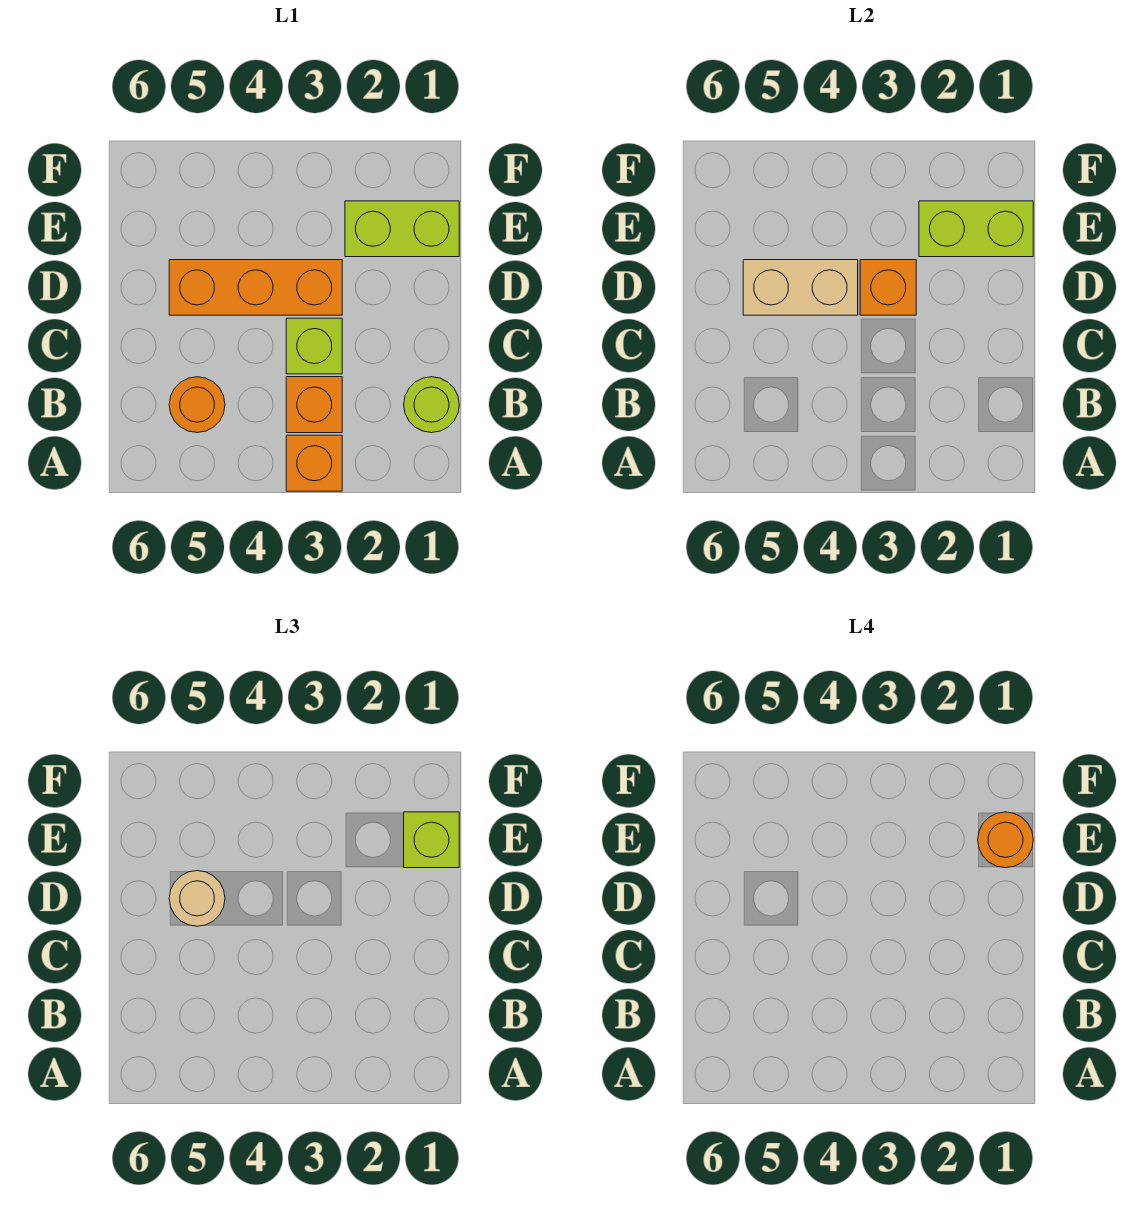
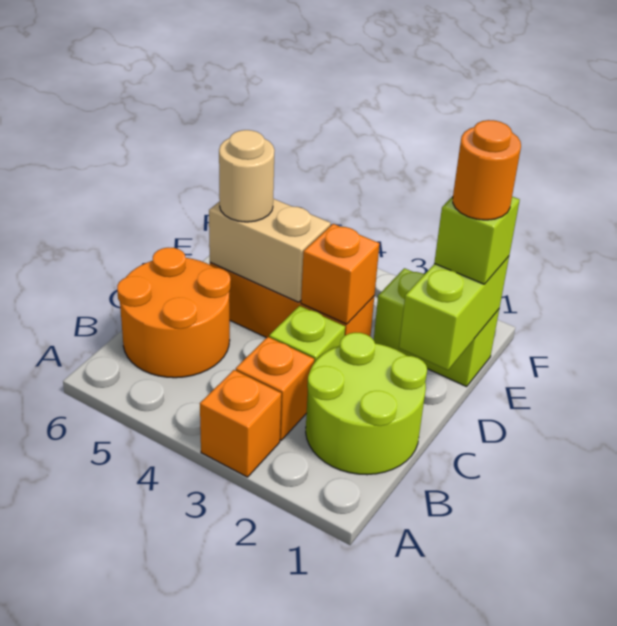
lime 1x1 round brick [404,377,459,433] -> lime 2x2 round brick [306,333,427,475]
orange 1x1 round brick [169,377,225,433] -> orange 2x2 round brick [117,248,231,378]
lime 1x2 brick [919,201,1033,257] -> lime 1x2 brick turned to [399,256,509,370]

